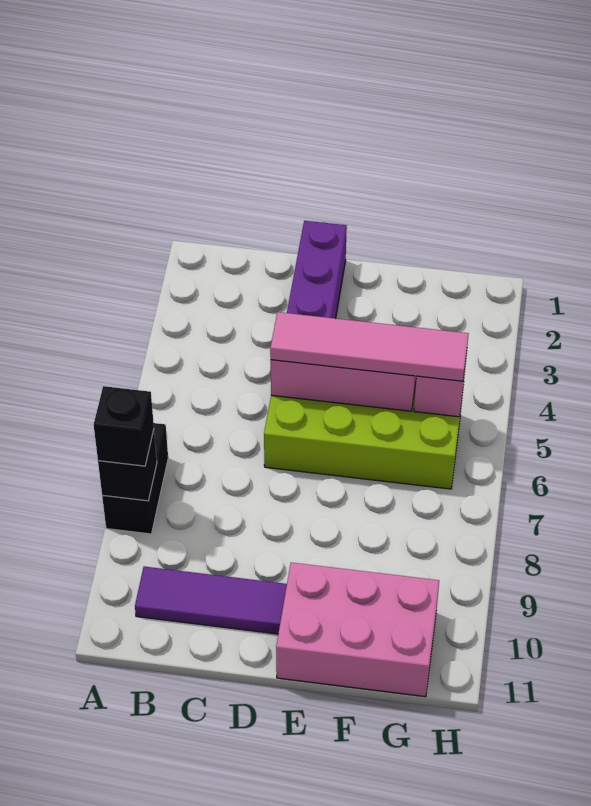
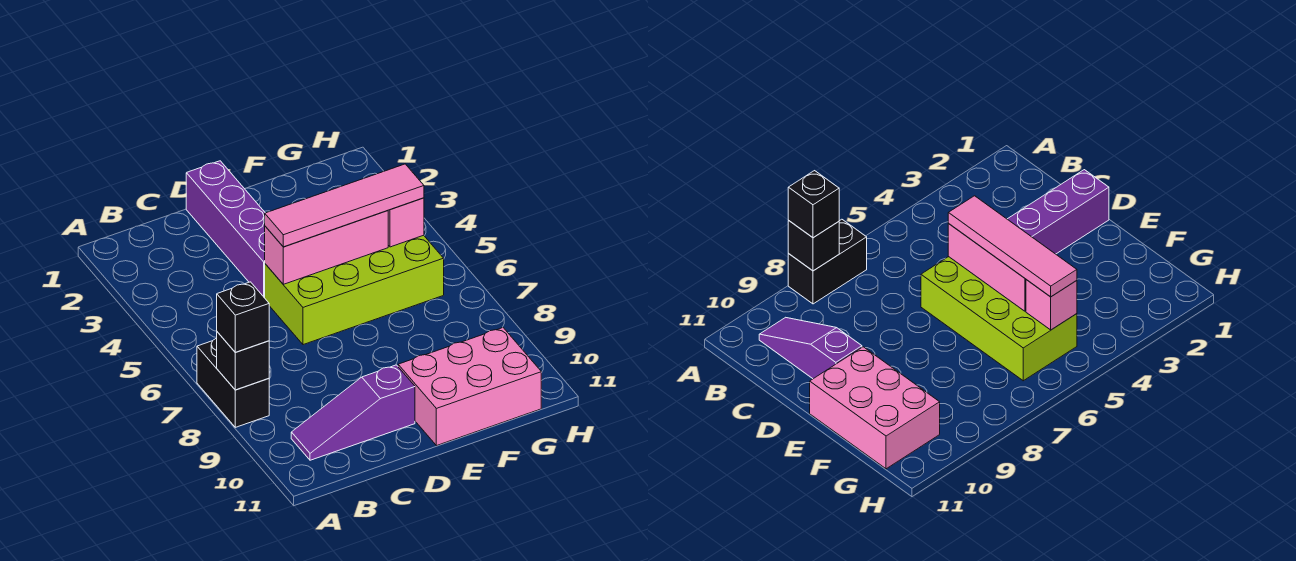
purple 1x3 tile [135,567,287,634] -> purple 1x3 slope [291,365,415,460]

